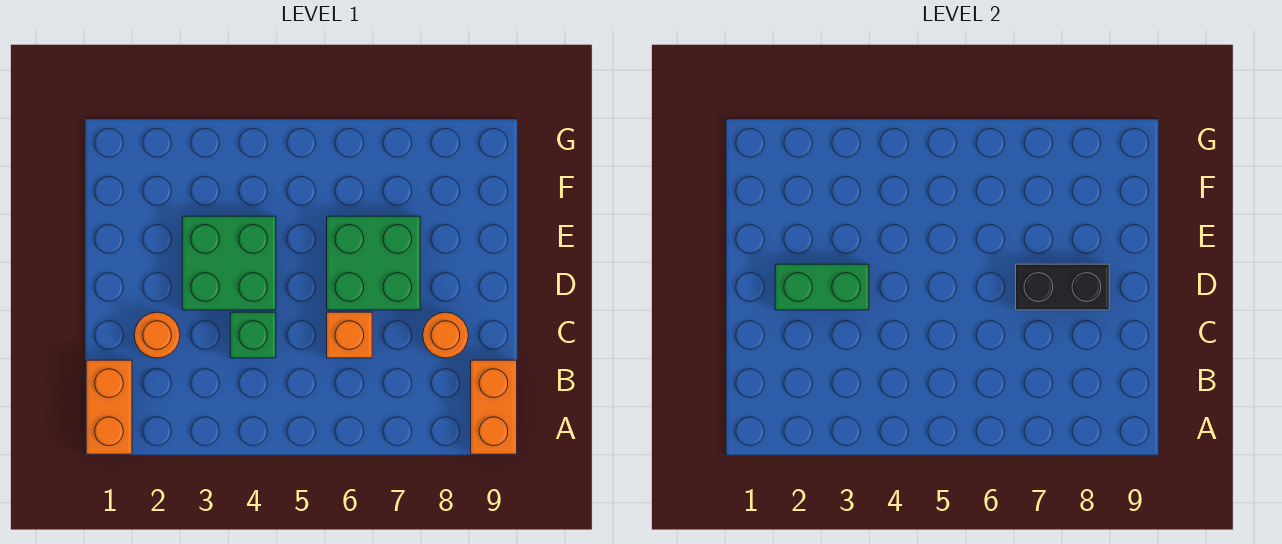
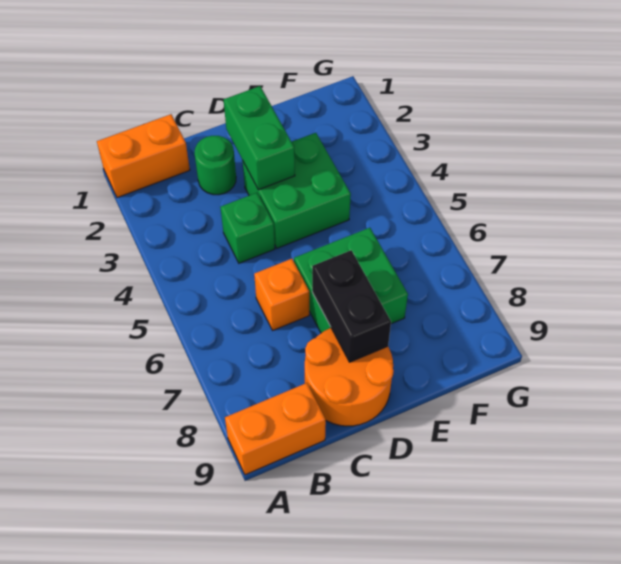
orange 1x1 round brick [134,312,180,358] -> green 1x1 round brick [194,136,236,195]
orange 1x1 round brick [423,312,468,358] -> orange 2x2 round brick [305,328,394,426]

